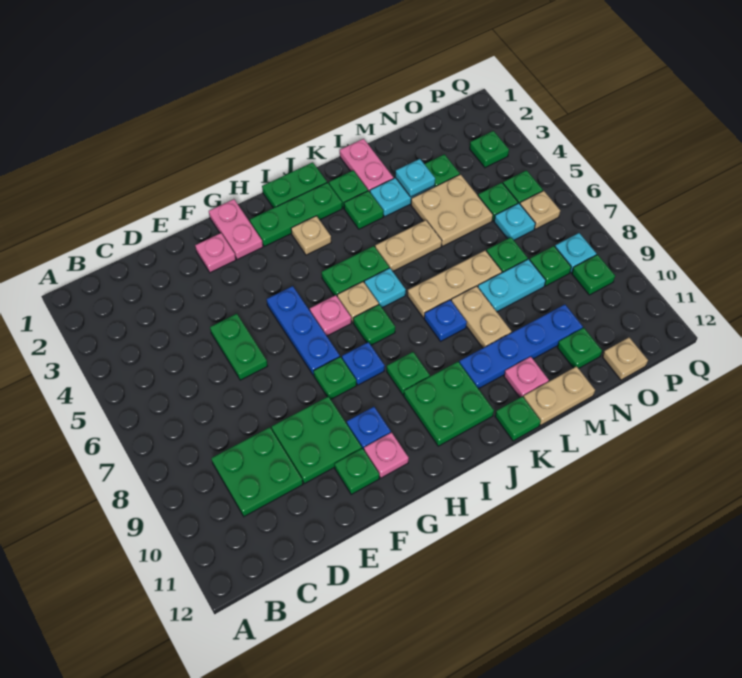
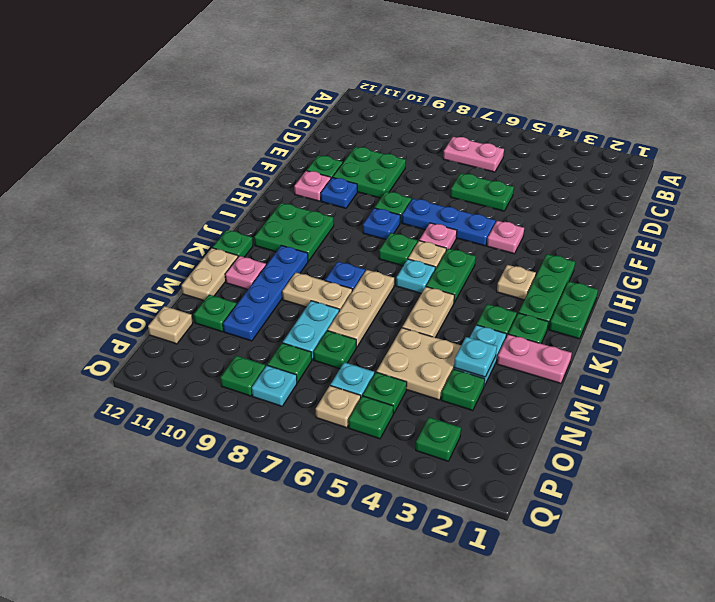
green 2x2 plate [211,427,303,516] -> none
pink 1x1 plate [195,233,236,273] -> pink 1x1 plate moved to [487,221,524,254]
pink 1x2 plate [209,199,263,259] -> pink 1x2 plate moved to [443,137,504,172]
green 1x1 plate [387,352,430,395] -> none

